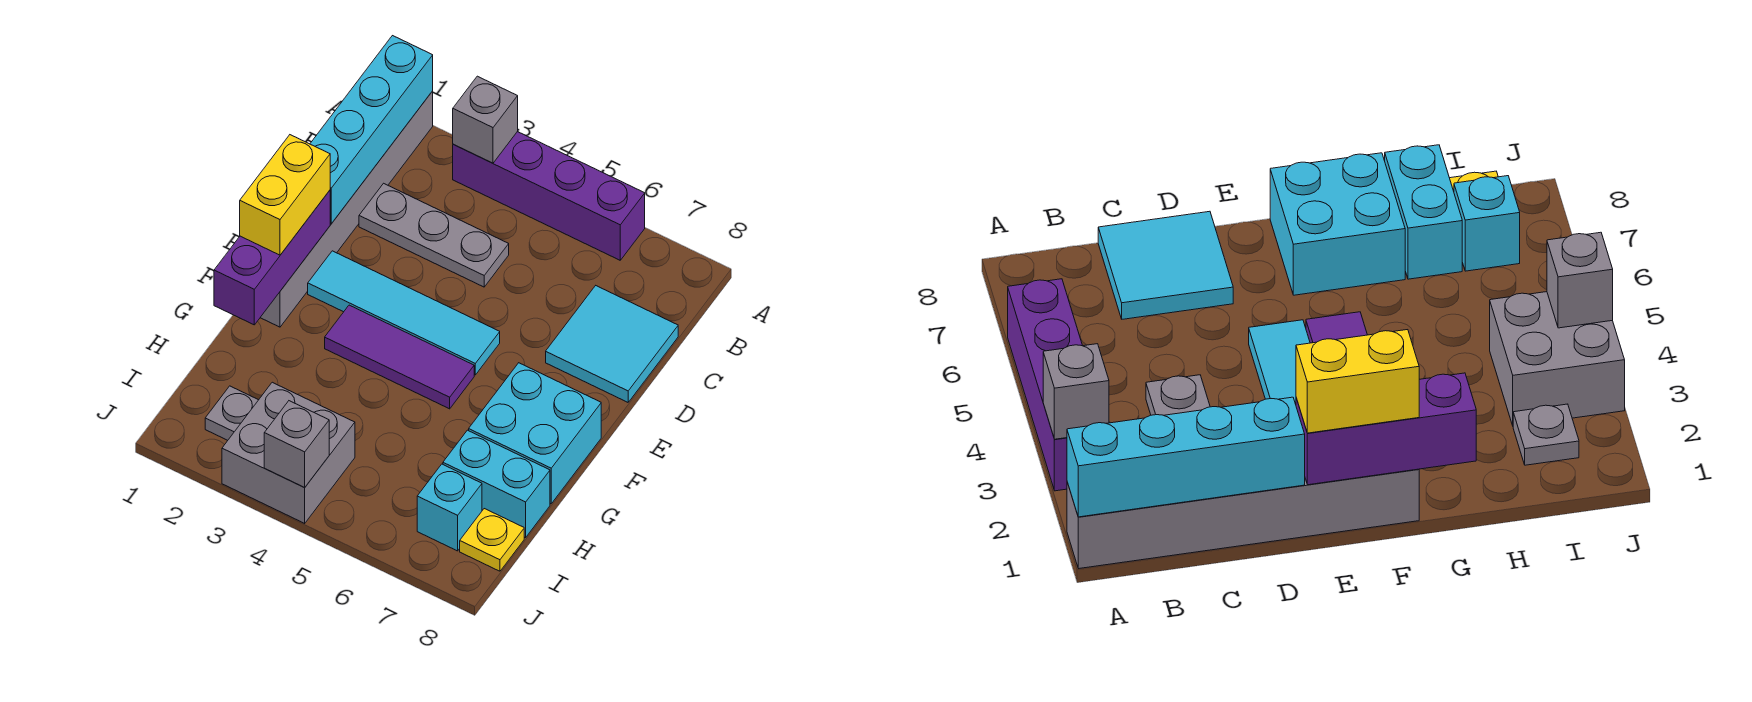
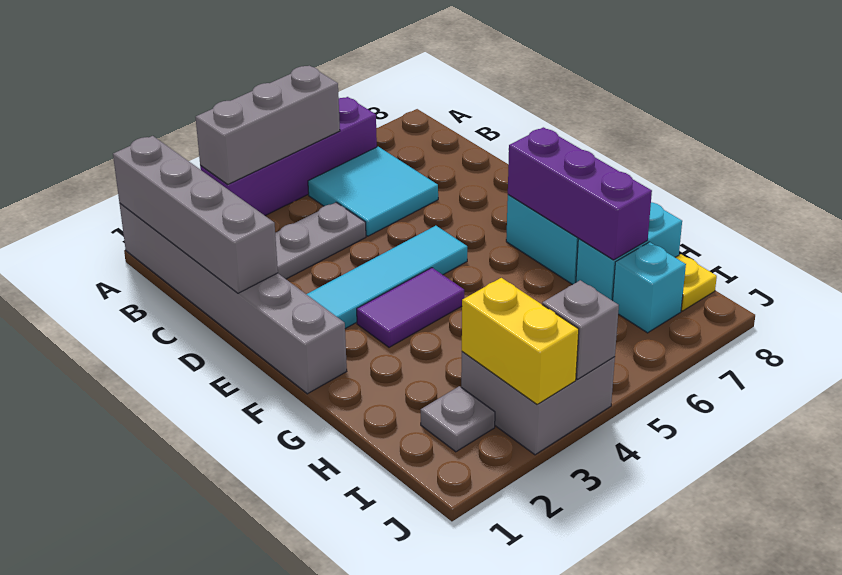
cyan 1x4 brick [310,36,433,224] -> grey 1x4 brick [113,136,278,293]
grey 1x1 brick [453,76,518,163] -> grey 1x3 brick [196,66,340,184]
cyan 2x2 tile [546,286,678,402] -> cyan 2x2 tile moved to [308,147,438,236]
purple 1x3 brick [214,190,330,325] -> purple 1x3 brick moved to [508,127,652,260]
yellow 1x2 brick [240,135,330,255] -> yellow 1x2 brick moved to [462,278,579,404]
purple 1x3 tile [325,305,474,409] -> purple 1x2 tile [357,268,464,347]

